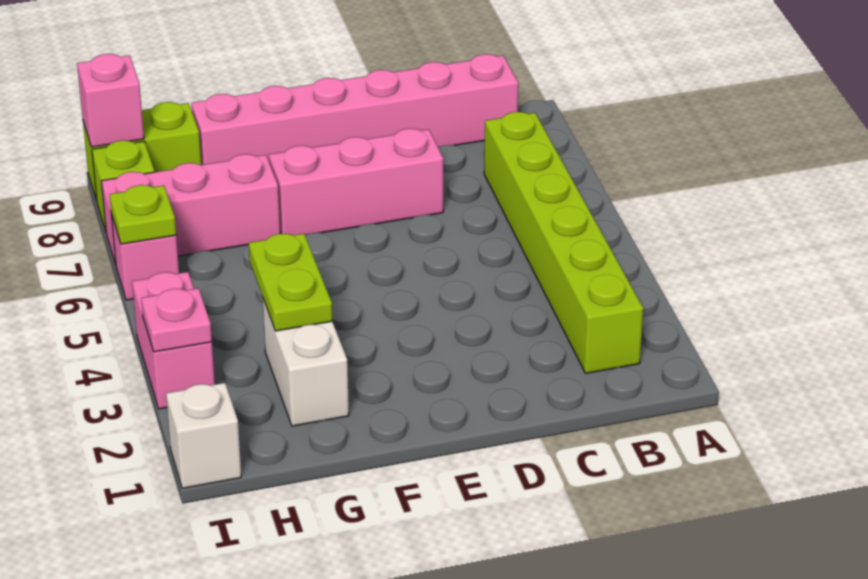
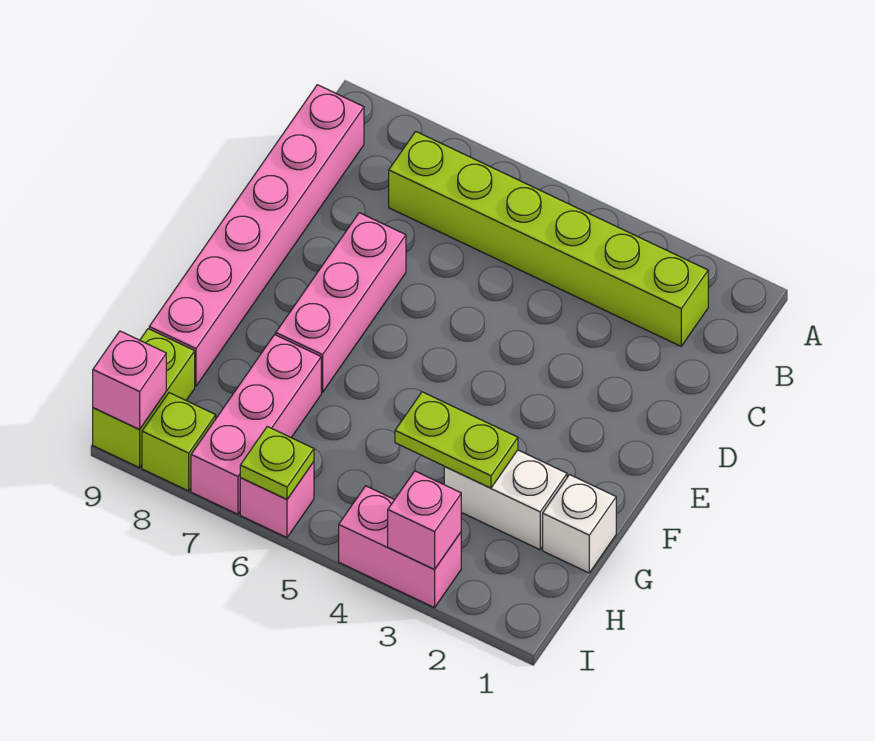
white 1x1 brick [166,383,241,488] -> white 1x1 brick moved to [543,475,616,573]
pink 1x1 plate [141,288,212,352] -> pink 1x1 brick [388,471,461,570]

